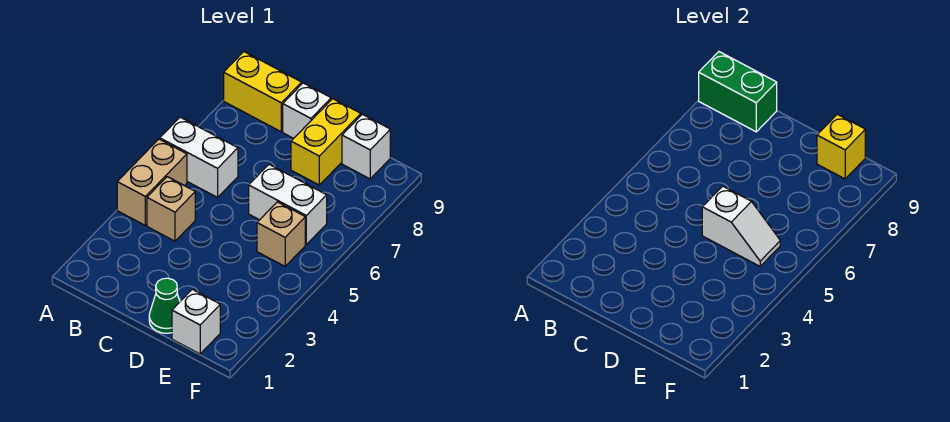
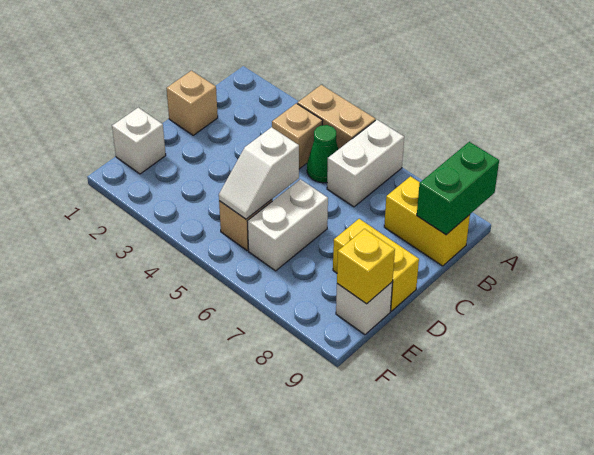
yellow 1x2 brick [224,52,302,132] -> yellow 1x2 brick turned to [384,176,470,266]
none -> tan 1x1 brick [166,71,218,135]
white 1x1 brick [283,83,331,138] -> none
green 1x1 cone [149,278,180,333] -> green 1x1 cone moved to [307,125,338,183]

